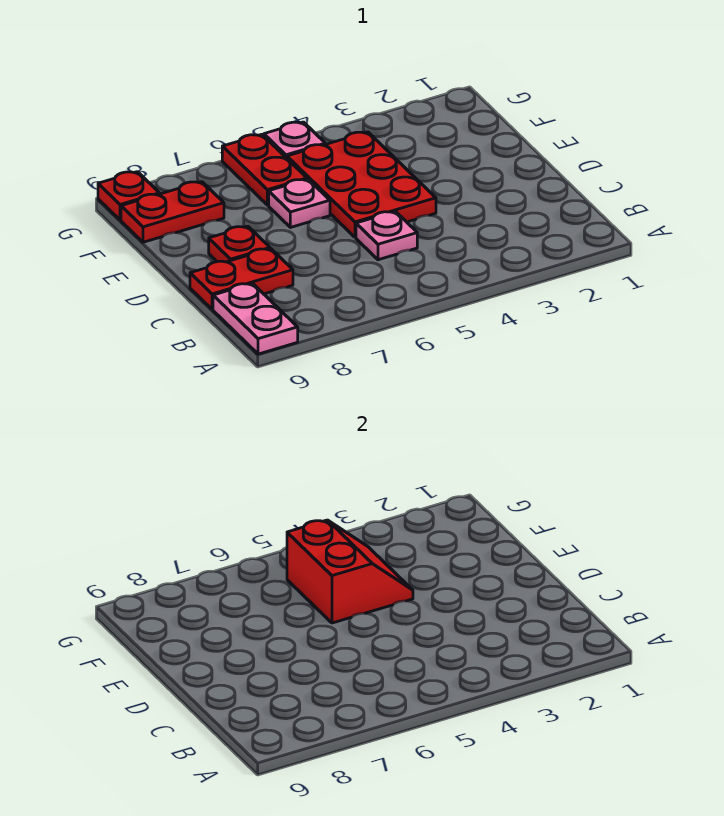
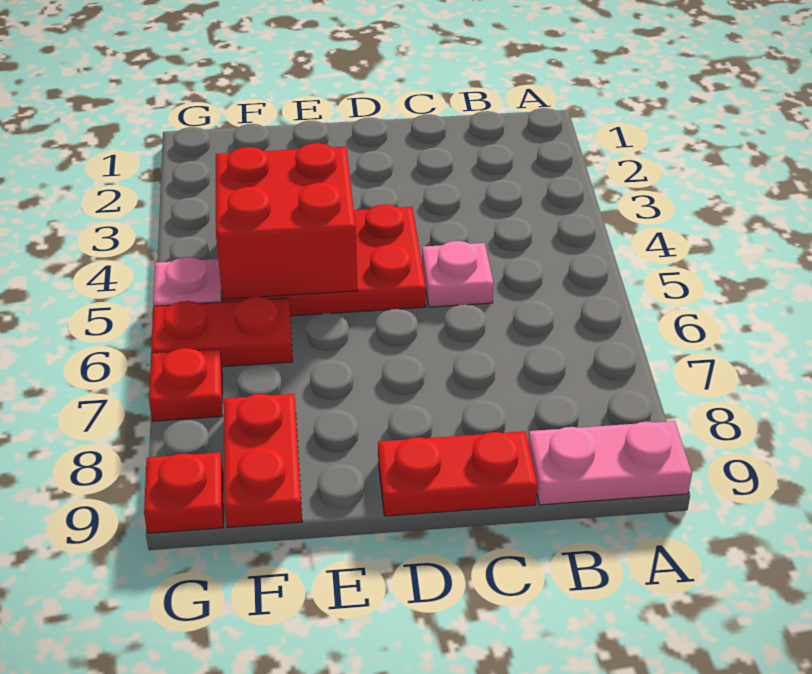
red 1x2 plate [190,249,293,309] -> red 1x2 plate turned to [378,431,537,516]
red 1x1 plate [209,226,270,262] -> red 1x1 plate moved to [149,348,222,421]
red 2x2 slope [287,520,413,623] -> red 2x2 brick [216,143,357,299]
pink 1x1 plate [269,179,330,227] -> none

